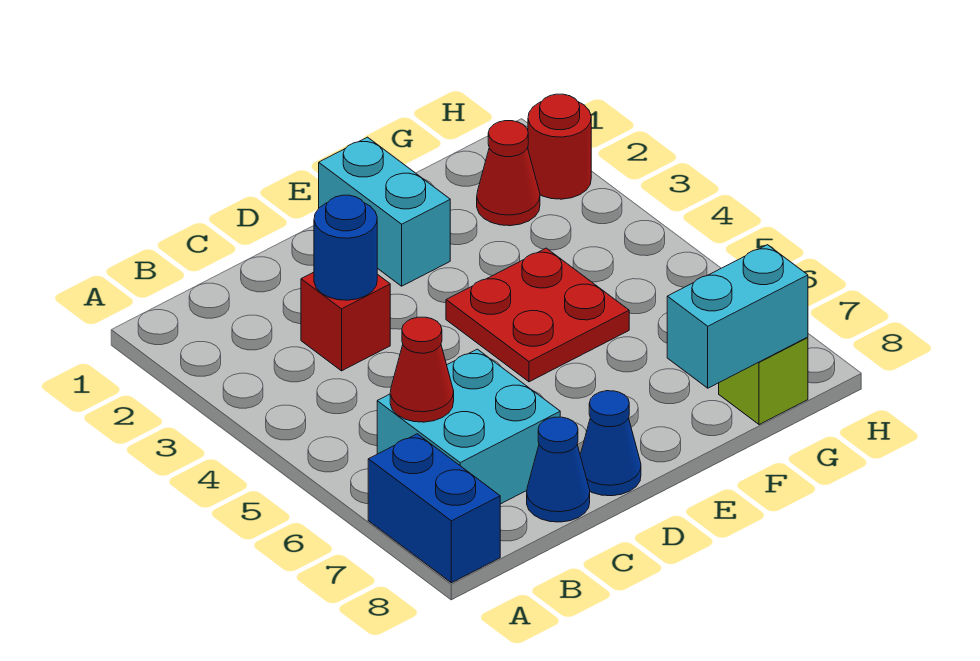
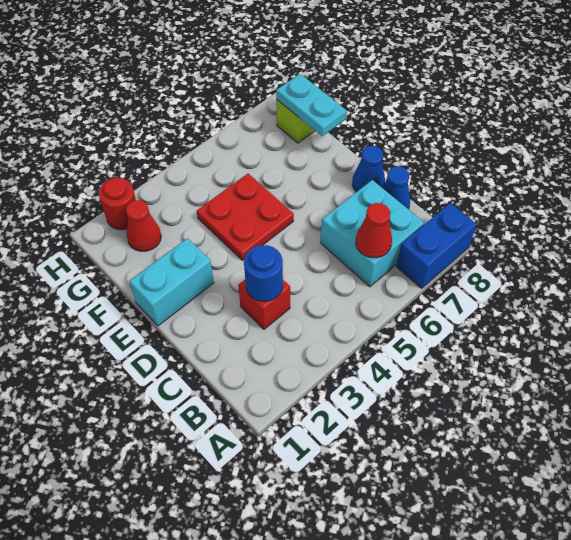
cyan 1x2 brick [667,245,808,388] -> cyan 1x2 plate [276,74,346,136]

